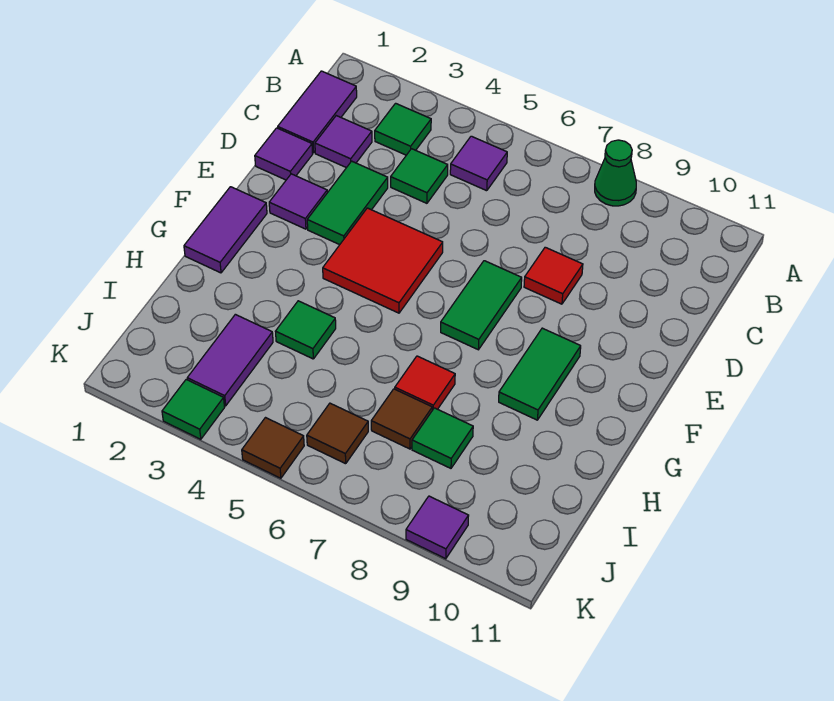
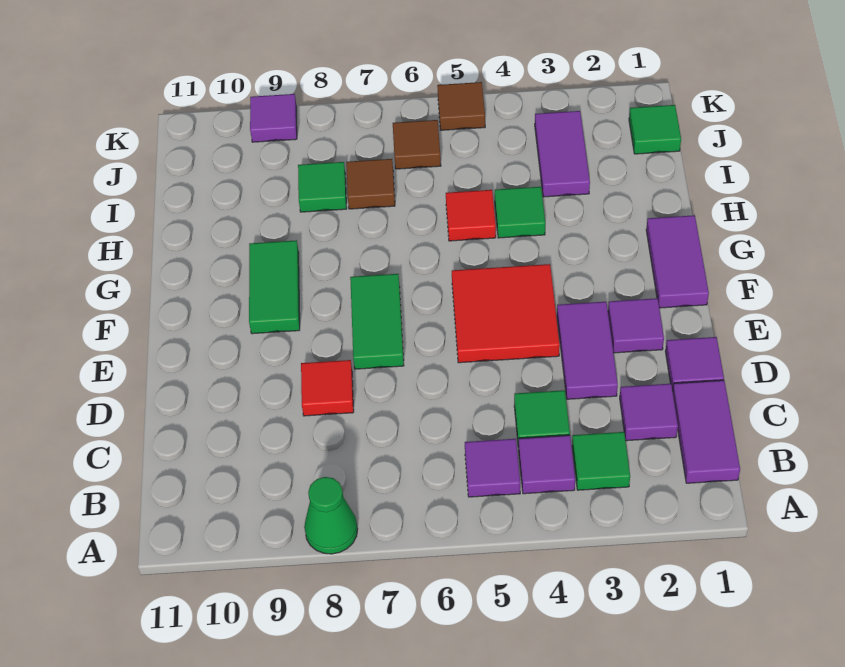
none -> purple 1x1 tile [519,435,575,494]
green 1x2 tile [307,161,388,245] -> purple 1x2 tile [557,302,618,399]
red 1x1 tile [395,356,455,410] -> red 1x1 tile moved to [446,190,496,241]
green 1x1 tile [162,380,225,439] -> green 1x1 tile moved to [629,105,681,154]

